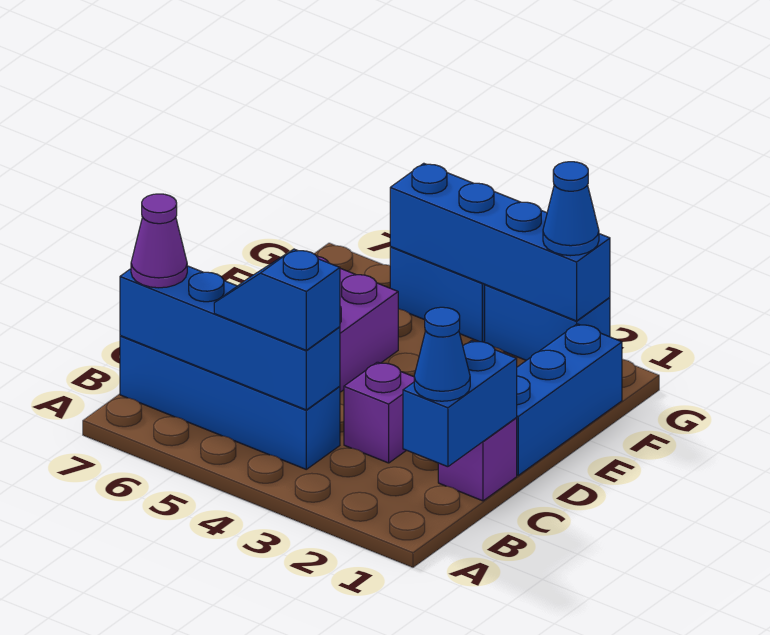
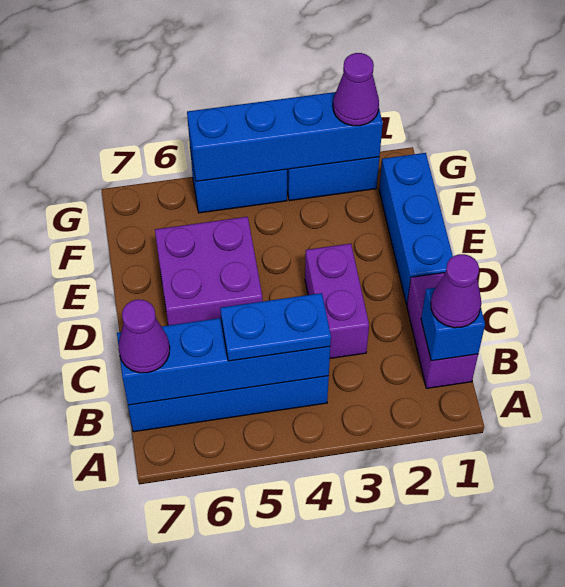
blue 1x2 brick [403,341,517,467] -> blue 1x1 brick [421,288,485,361]
blue 1x1 cone [414,307,470,401] -> purple 1x1 cone [431,254,481,328]
blue 1x2 slope [214,249,340,350] -> blue 1x2 plate [220,293,331,361]
purple 1x1 brick [438,418,517,501] -> purple 1x2 brick [407,273,478,388]
purple 1x1 brick [344,362,414,463] -> purple 1x2 brick [305,244,369,358]
blue 1x1 cone [543,162,599,256] -> purple 1x1 cone [333,53,379,126]

